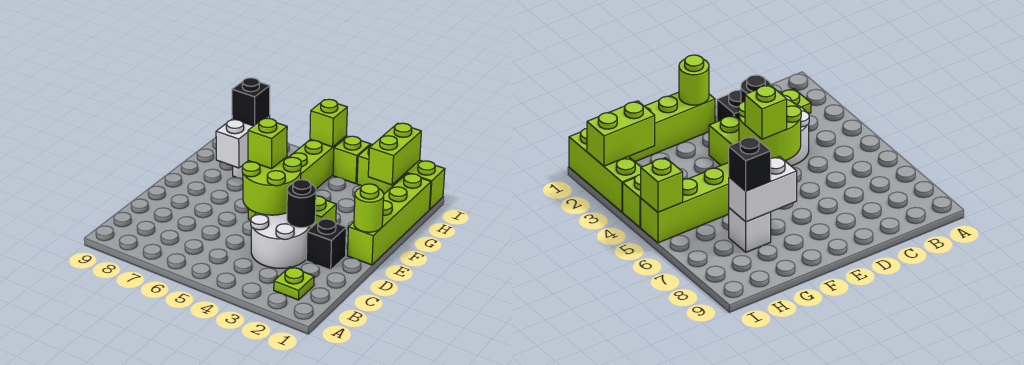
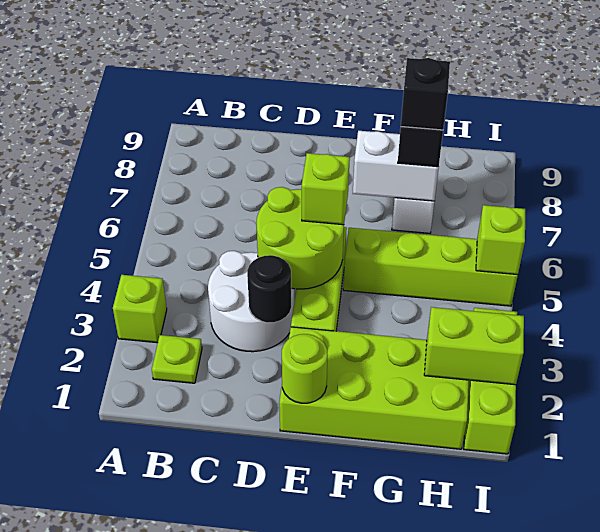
black 1x1 brick [306,218,346,270] -> black 1x1 brick moved to [401,58,450,130]
lime 1x4 brick [347,174,431,265] -> lime 2x4 brick [279,327,469,449]
lime 1x1 brick [333,136,371,184] -> lime 1x1 brick moved to [113,275,167,343]

